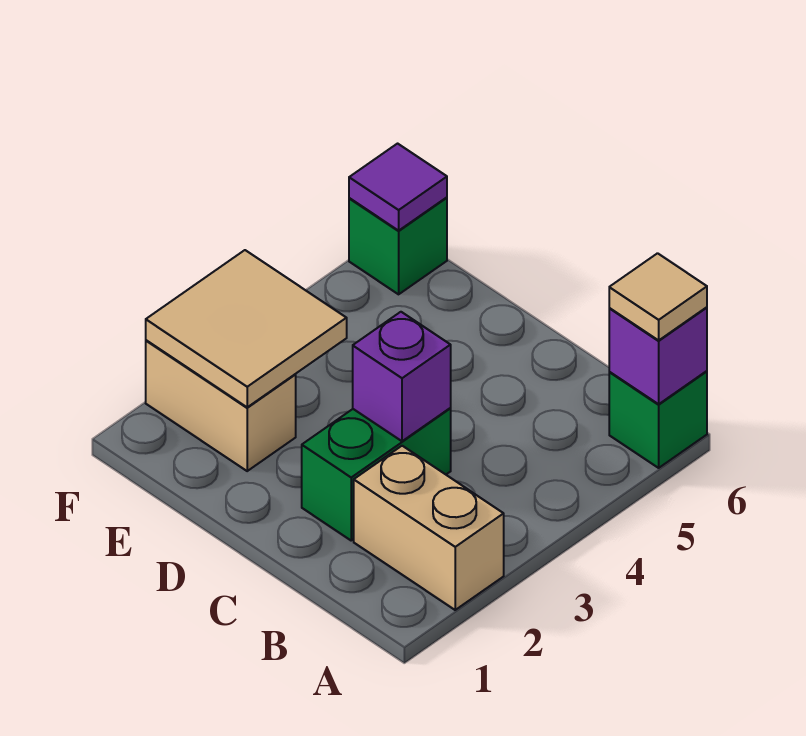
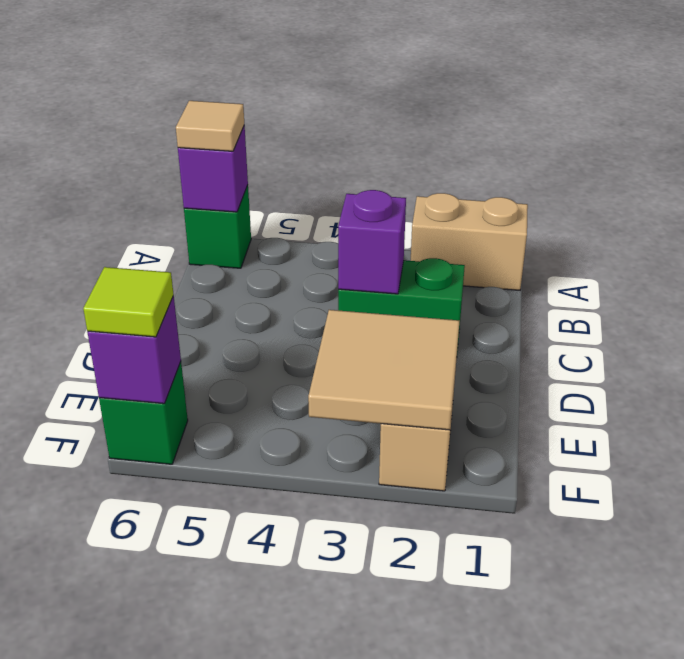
tan 1x2 brick [354,446,504,610] -> tan 1x2 brick turned to [411,193,528,290]
purple 1x1 tile [349,144,447,231] -> purple 1x1 brick [87,296,181,404]
none -> lime 1x1 tile [83,267,174,337]

